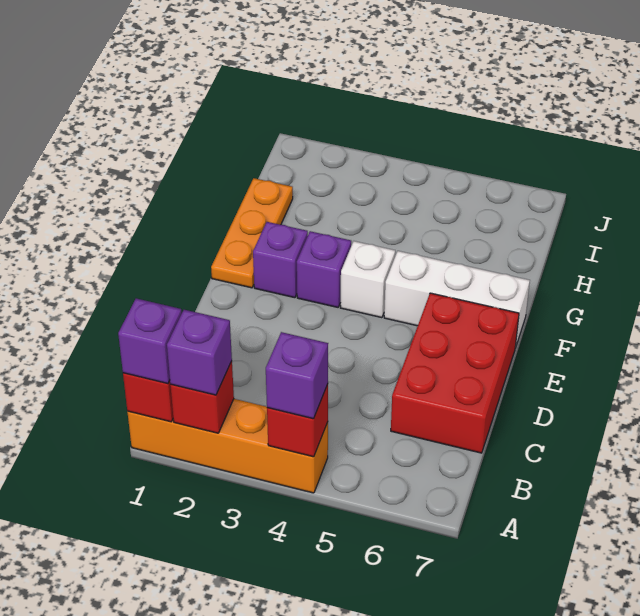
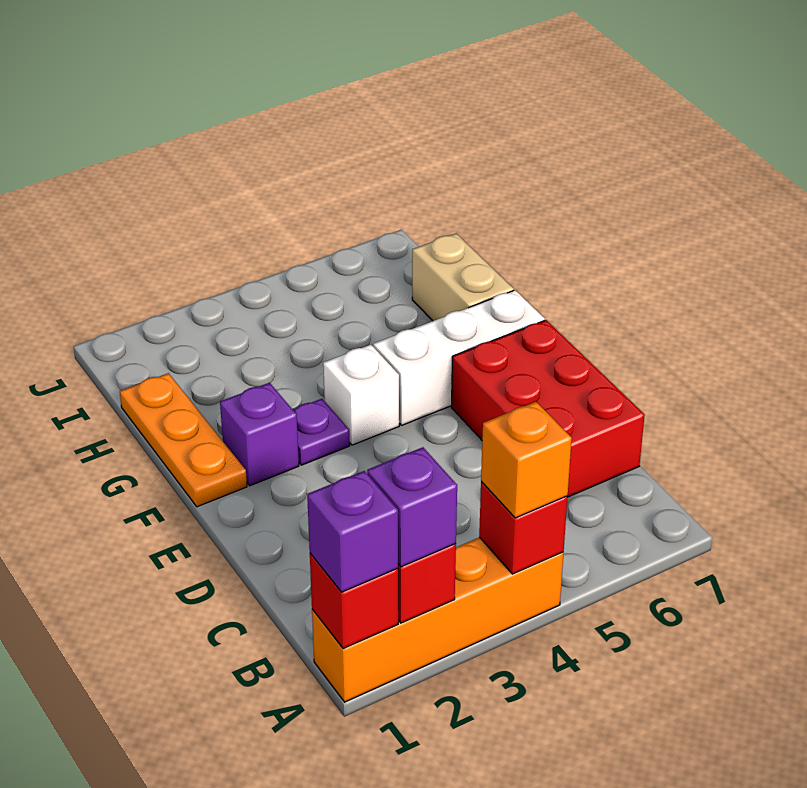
purple 1x1 brick [266,332,328,419] -> orange 1x1 brick [481,402,572,518]
purple 1x1 brick [297,231,351,307] -> purple 1x1 plate [293,399,350,465]
none -> tan 1x2 brick [412,234,514,321]

